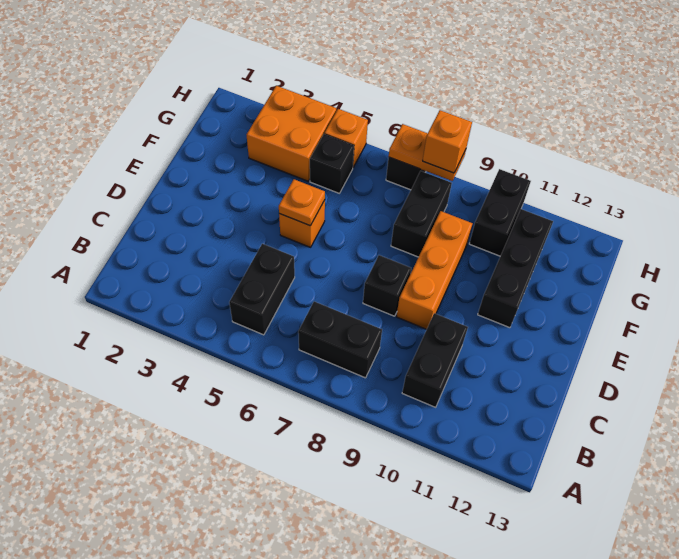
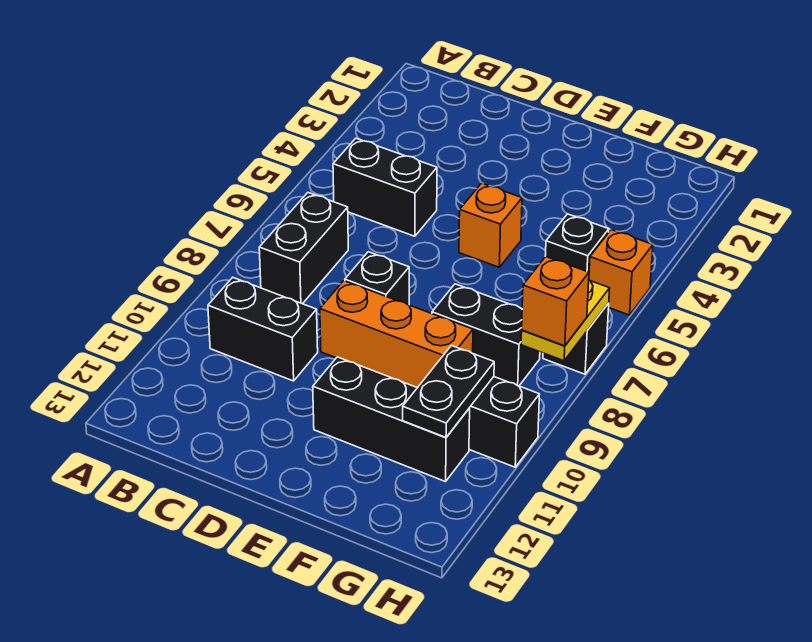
orange 1x1 plate [279,179,325,226] -> none
orange 2x2 brick [247,86,336,181] -> none
none -> black 1x2 plate [403,346,494,437]
orange 1x2 plate [389,124,466,181] -> yellow 1x2 plate [521,280,610,361]

